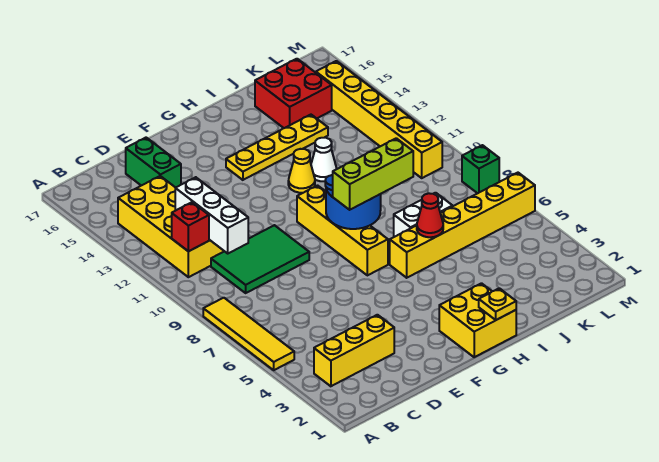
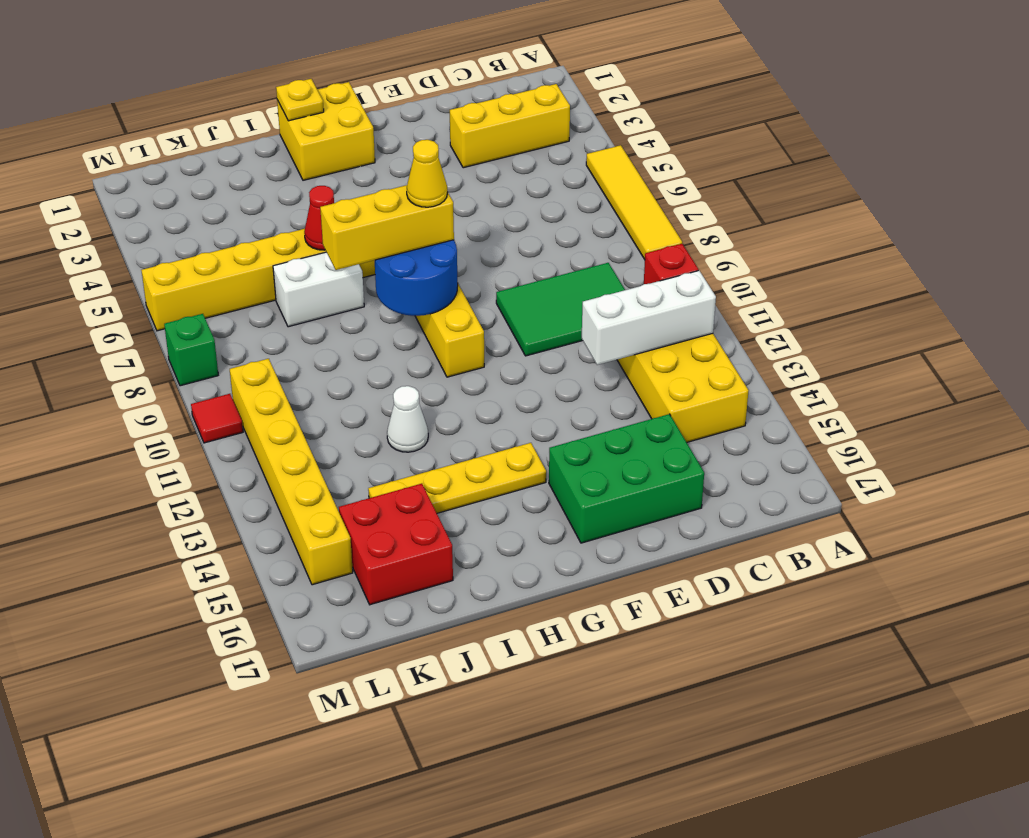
white 1x3 brick [175,177,248,253] -> white 1x3 brick turned to [582,271,716,365]
green 1x2 brick [126,138,181,188] -> green 2x3 brick [549,414,704,543]
lime 1x3 brick [333,138,413,210] -> yellow 1x3 brick [320,185,454,270]
yellow 1x1 cone [288,149,315,193] -> yellow 1x1 cone moved to [407,140,447,207]
none -> red 1x1 tile [191,394,243,443]

